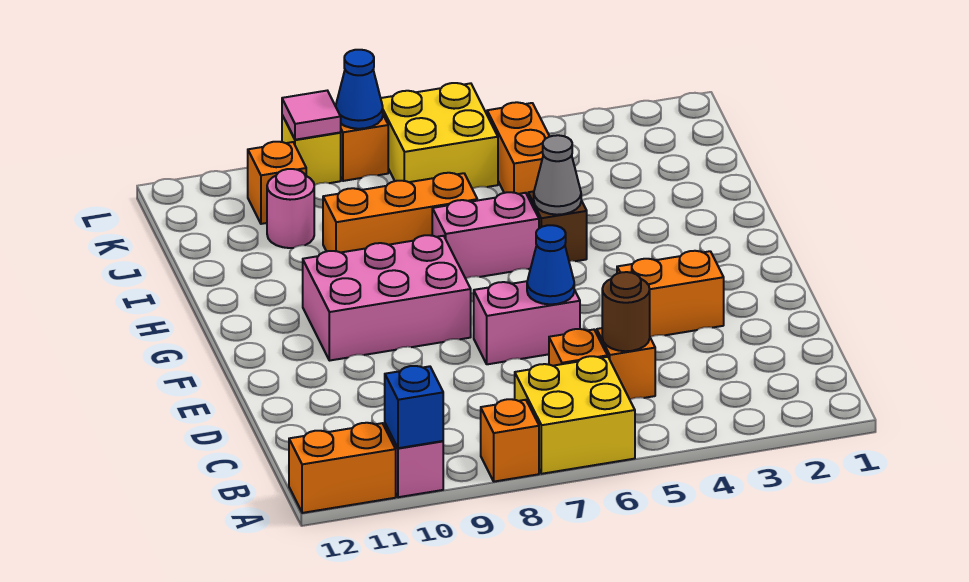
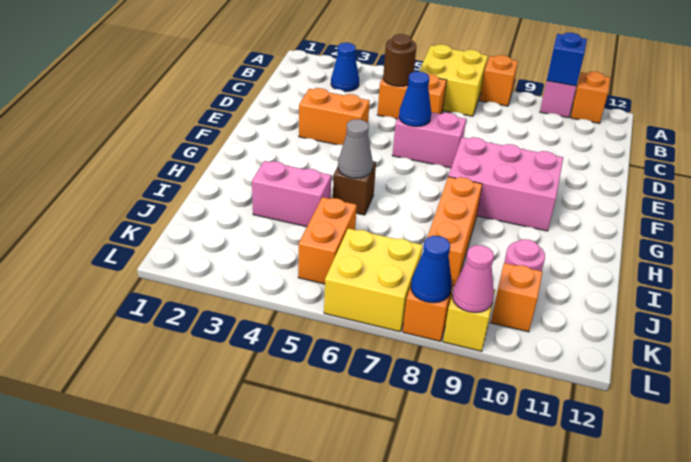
orange 1x2 brick [289,423,396,513] -> orange 1x1 brick [570,71,610,124]
none -> blue 1x1 cone [331,43,359,92]
pink 1x2 brick [432,192,539,279] -> pink 1x2 brick moved to [252,161,331,227]
orange 1x3 brick [323,173,477,253] -> orange 1x3 brick turned to [427,177,482,286]
pink 1x1 tile [282,91,341,140] -> pink 1x1 cone [452,245,494,313]

